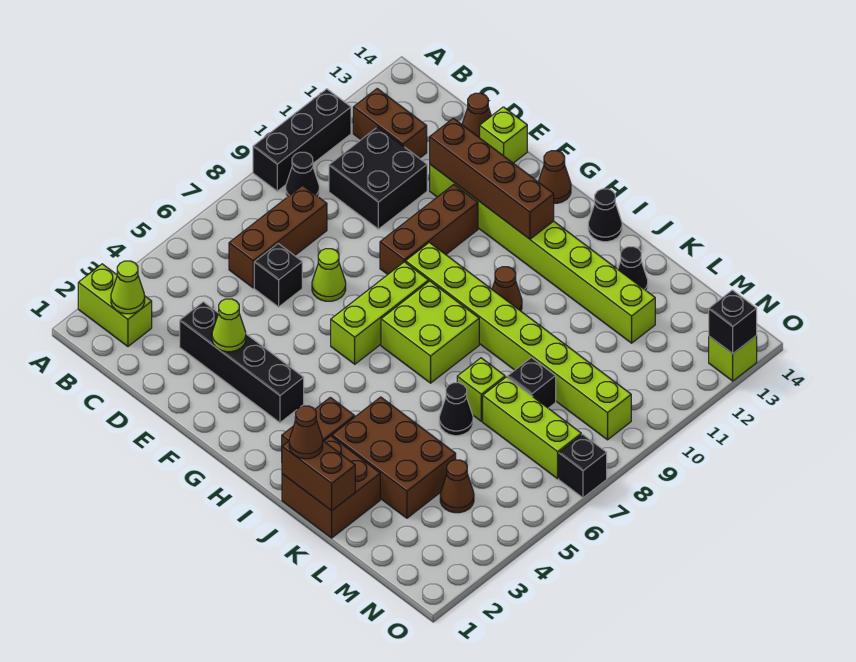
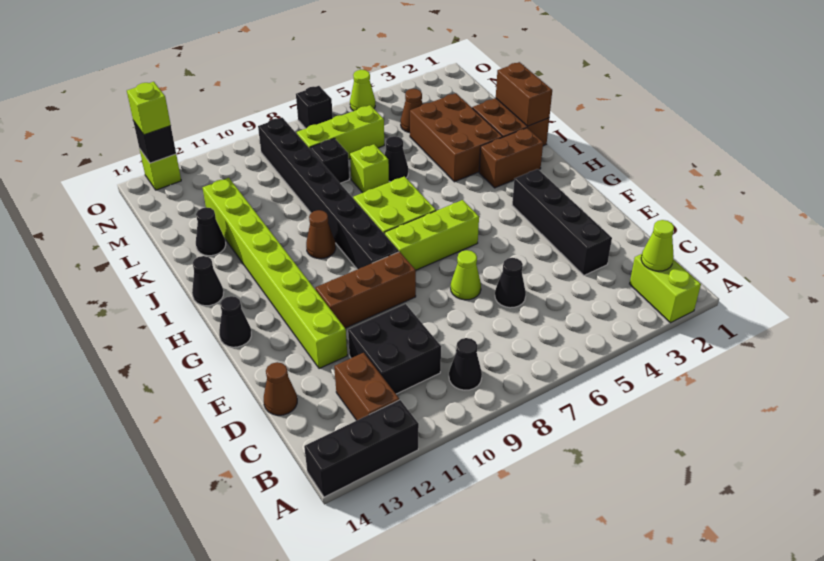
black 1x3 brick [253,89,351,191] -> black 1x3 brick moved to [304,400,419,497]
brown 1x3 brick [229,185,327,288] -> none
black 1x1 brick [254,244,302,307] -> black 1x1 cone [495,258,526,308]
lime 1x1 cone [212,299,246,352] -> lime 1x1 cone moved to [350,70,375,111]
brown 1x4 brick [430,118,554,239] -> none
lime 1x1 brick [480,107,527,163] -> lime 1x1 brick moved to [127,82,171,135]
lime 1x8 brick [406,242,631,440] -> black 1x8 brick [258,118,399,269]
brown 1x1 cone [538,151,571,203] -> black 1x1 cone [219,296,251,347]
brown 1x1 cone [289,406,323,459] -> none
lime 1x3 brick [483,377,581,479] -> lime 1x3 brick turned to [297,105,384,159]

